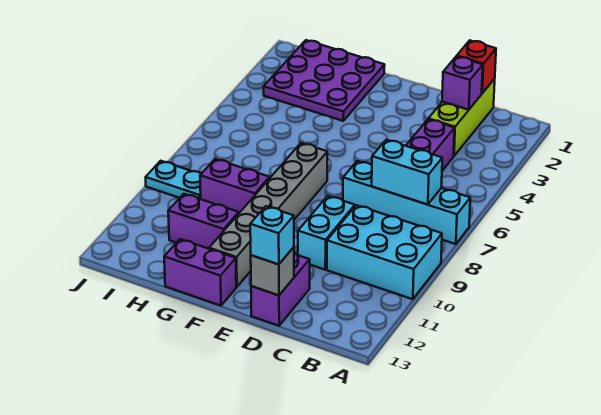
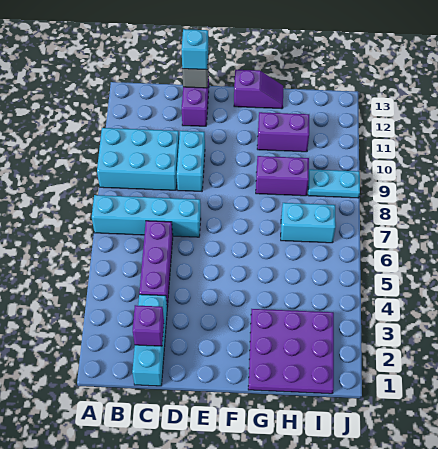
cyan 1x2 brick [372,140,442,205] -> cyan 1x2 brick moved to [281,203,336,243]
lime 1x3 brick [428,79,495,156] -> cyan 1x3 brick [132,294,167,386]
red 1x1 brick [457,40,496,93] -> none
grey 1x6 brick [209,143,327,287] -> none
purple 1x2 brick [164,239,236,306] -> purple 1x2 slope [234,70,283,109]

